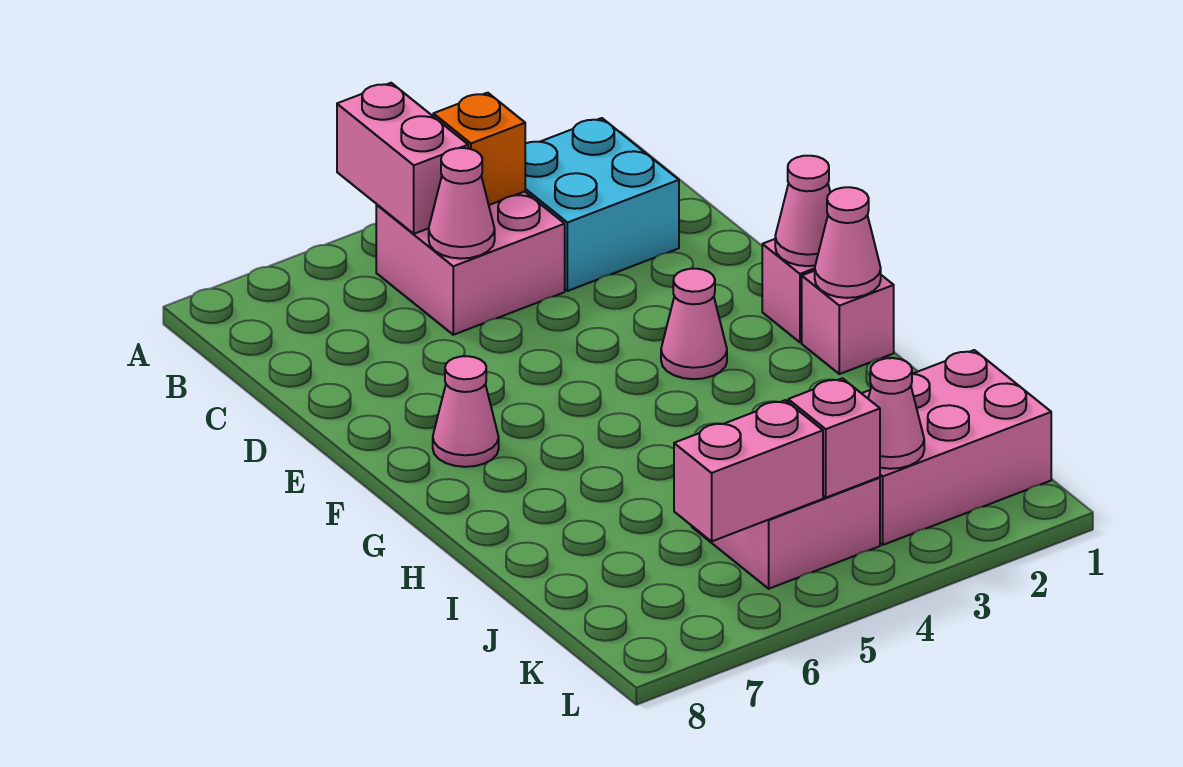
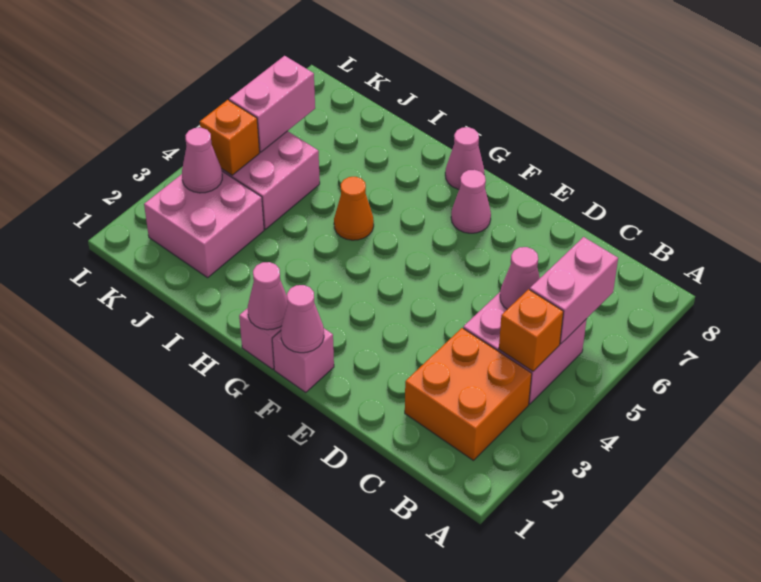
pink 1x2 brick [337,83,468,234] -> pink 1x2 brick turned to [530,237,618,344]
cyan 2x2 brick [525,118,679,291] -> orange 2x2 brick [405,328,532,460]
pink 1x1 cone [661,269,727,379] -> pink 1x1 cone moved to [445,127,484,189]
none -> orange 1x1 cone [334,177,374,240]
pink 2x3 brick [862,350,1051,545] -> pink 2x2 brick [144,171,264,278]
pink 1x1 brick [788,378,880,498] -> orange 1x1 brick [200,100,260,175]

